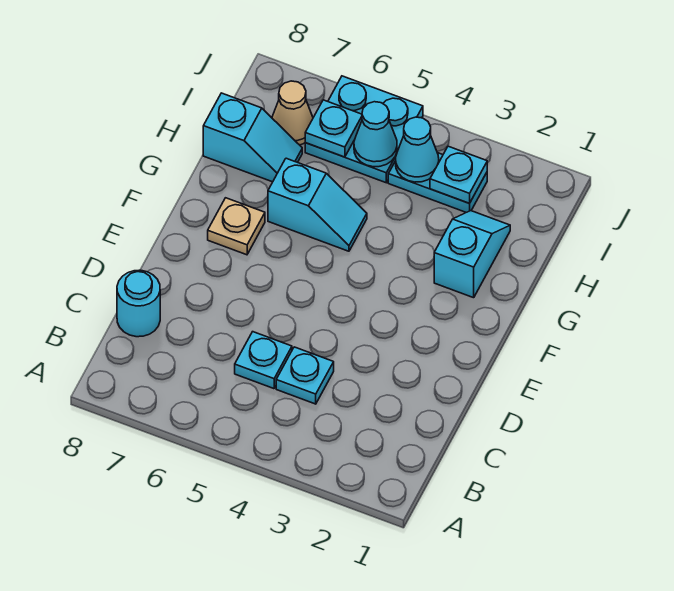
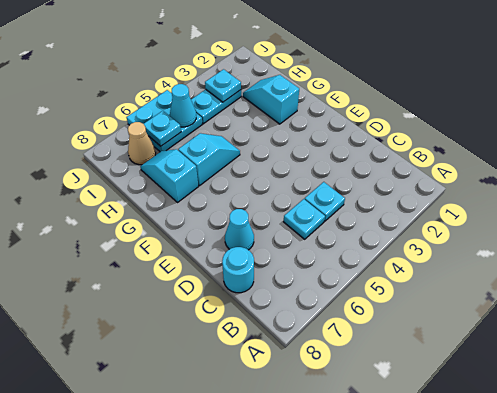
tan 1x1 plate [208,198,265,255] -> none
cyan 1x2 slope [203,93,302,182] -> cyan 1x2 slope turned to [140,149,198,202]
cyan 1x1 cone [396,117,439,182] -> cyan 1x1 cone moved to [225,209,254,250]

